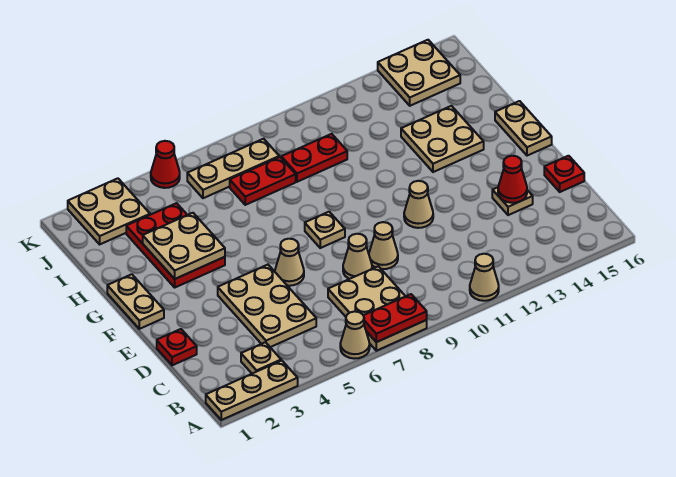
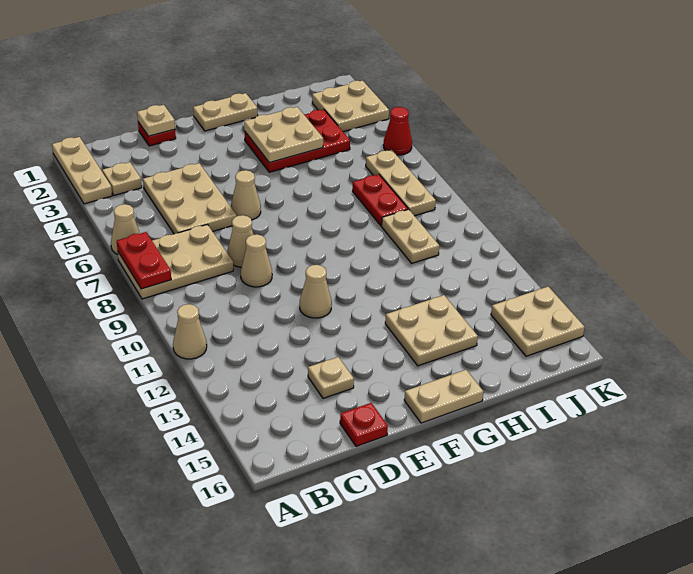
tan 2x3 plate [218,265,316,347] -> tan 2x3 plate turned to [143,163,237,234]
red 1x1 cone [498,156,527,203] -> none
tan 1x1 plate [305,212,345,248] -> tan 1x1 plate moved to [137,105,175,136]
red 1x2 plate [281,134,347,182] -> tan 1x2 plate [382,209,439,263]

